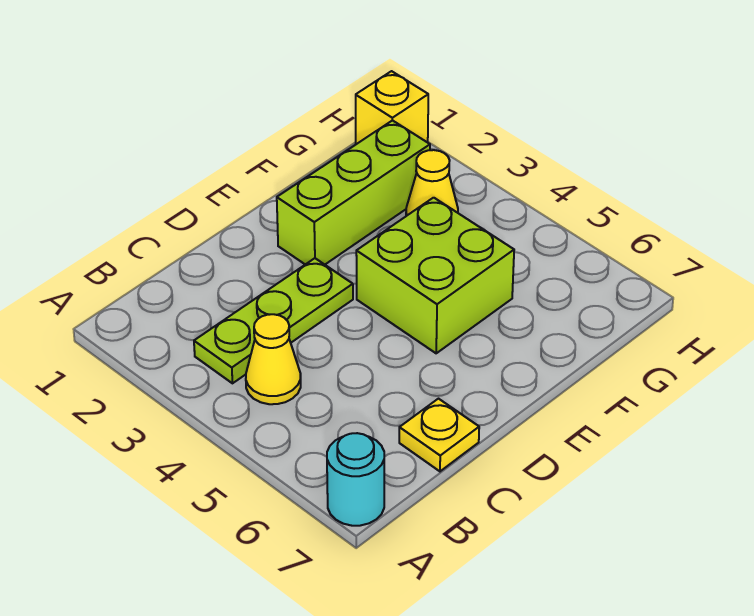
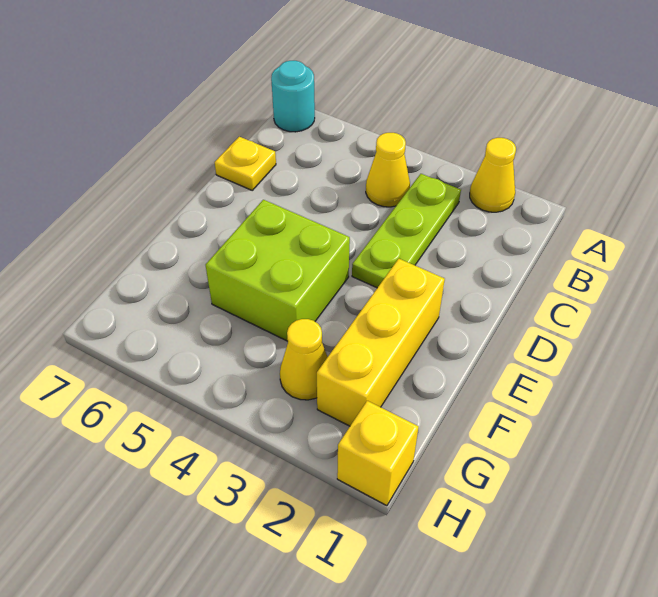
none -> yellow 1x1 cone [470,138,516,212]
lime 1x3 brick [277,120,430,265] -> yellow 1x3 brick [317,259,445,426]

